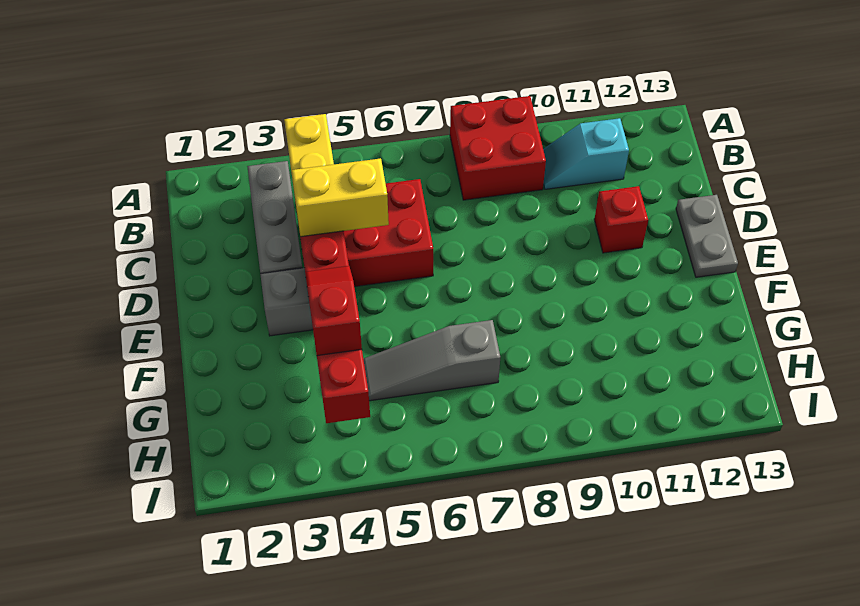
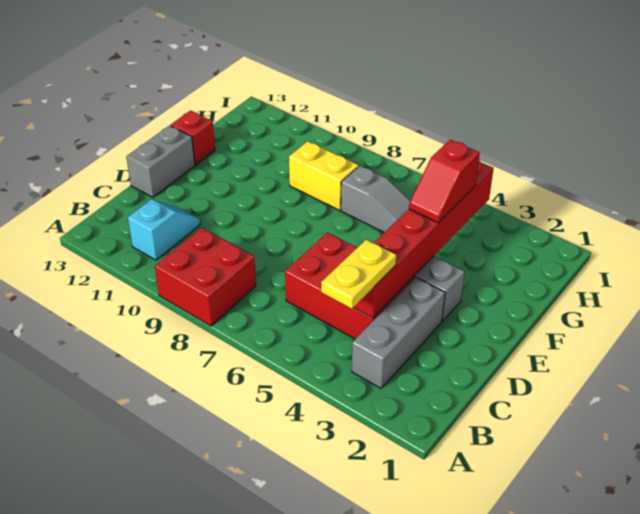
cyan 1x2 slope [543,118,629,189] -> cyan 1x2 slope turned to [128,200,200,260]
yellow 1x2 brick [291,158,389,237] -> yellow 1x2 brick moved to [289,141,359,210]
red 1x1 brick [594,186,648,253] -> red 1x1 brick moved to [171,111,215,165]
grey 1x2 plate [676,195,738,277] -> grey 1x2 brick [126,126,195,197]

